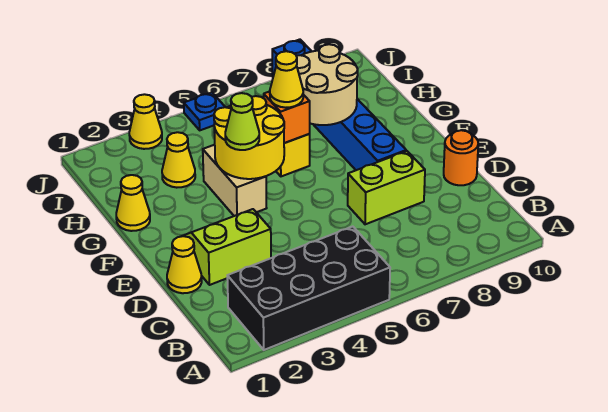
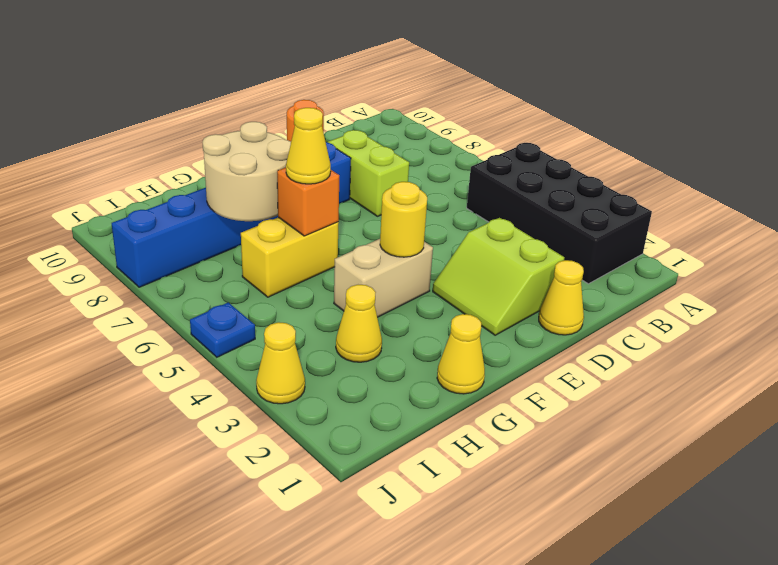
yellow 2x2 round brick [214,96,284,179] -> yellow 1x1 round brick [380,182,427,257]
lime 1x1 cone [225,93,259,150] -> none

